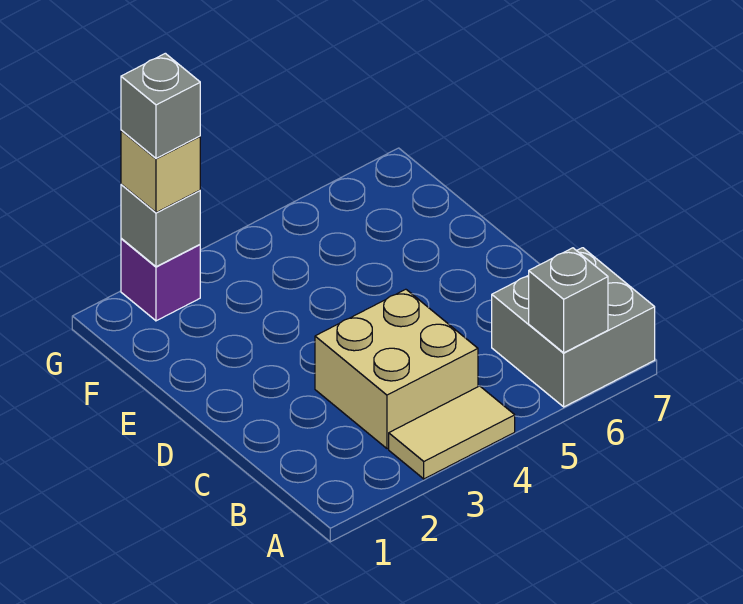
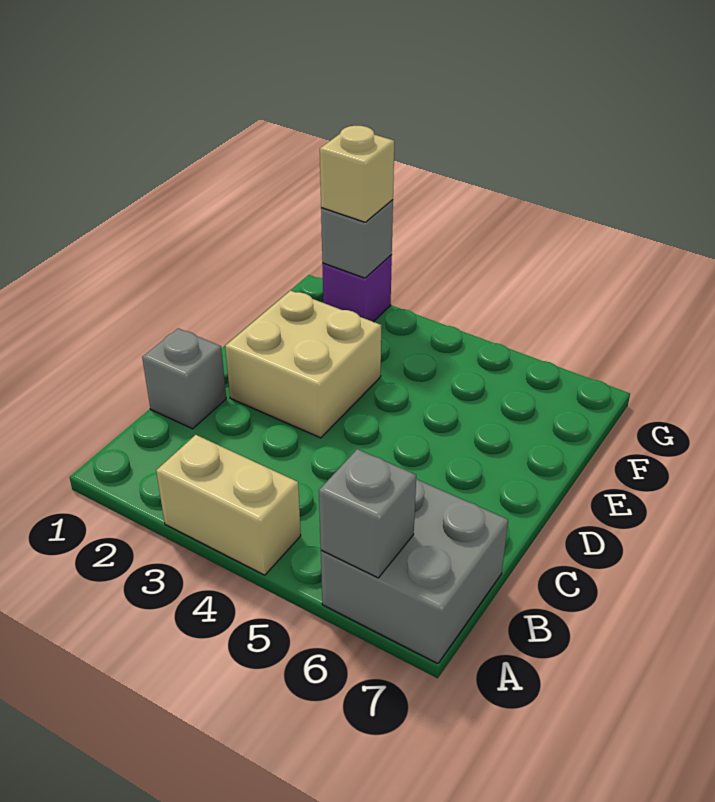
tan 1x2 tile [389,386,515,479] -> tan 1x2 brick [156,435,301,575]
tan 2x2 brick [315,289,478,449] -> tan 2x2 brick moved to [225,291,381,438]
grey 1x1 brick [121,53,200,158] -> grey 1x1 brick moved to [142,328,226,429]

